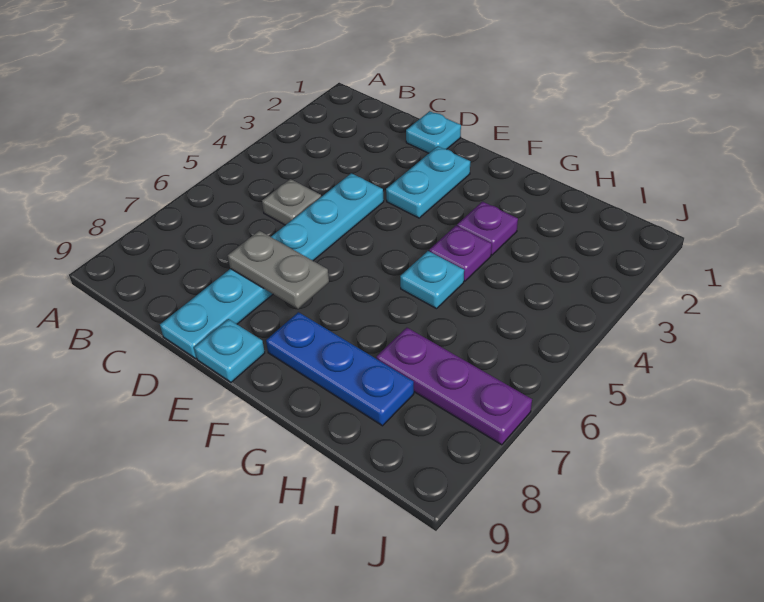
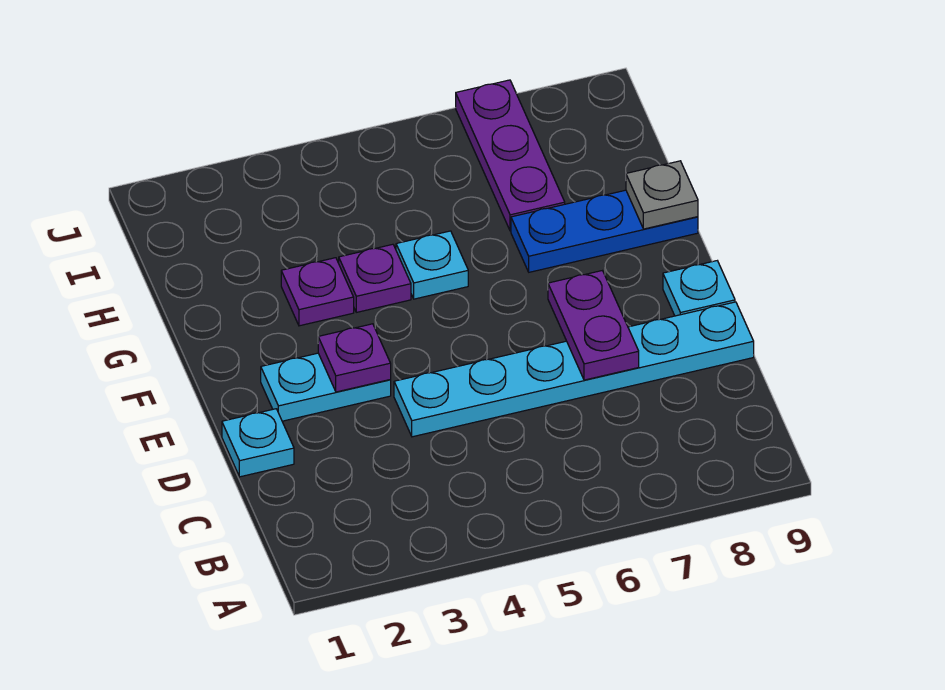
grey 1x1 plate [262,179,321,225] -> grey 1x1 plate moved to [626,161,698,229]
grey 1x2 plate [228,231,329,309] -> purple 1x2 plate [548,271,639,380]
none -> purple 1x1 plate [318,324,391,392]
blue 1x3 plate [266,312,414,426] -> blue 1x3 plate turned to [511,190,698,272]

